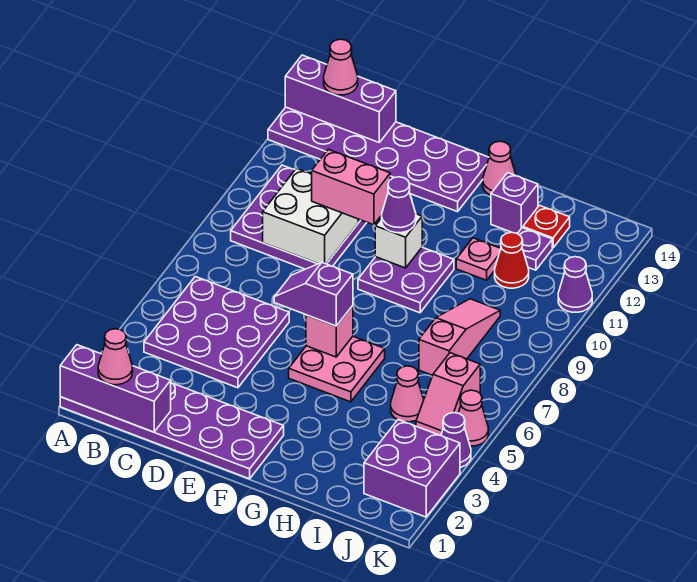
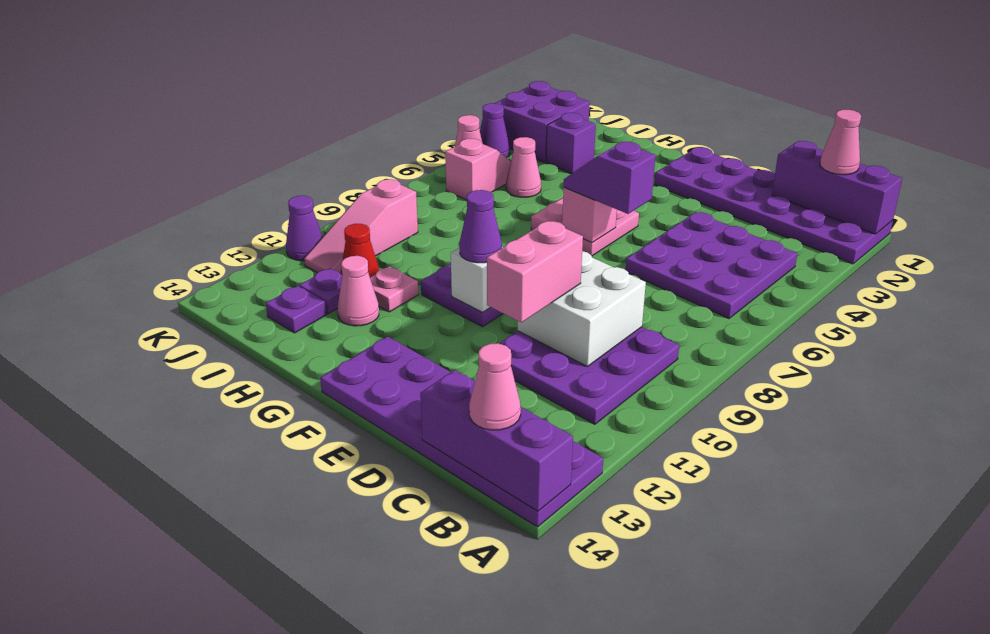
pink 1x2 brick [312,149,390,225] -> pink 1x2 brick turned to [487,221,583,323]
purple 1x2 slope [274,263,353,326] -> purple 1x2 slope turned to [564,142,656,214]
pink 1x1 cone [483,141,516,195] -> pink 1x1 cone moved to [337,256,379,326]
purple 1x1 brick [491,173,538,233] -> purple 1x1 brick moved to [546,113,596,174]
pink 1x3 slope [419,299,500,375] -> pink 1x3 slope moved to [304,179,418,274]
red 1x1 plate [523,205,570,248] -> purple 1x1 plate [266,286,326,333]

